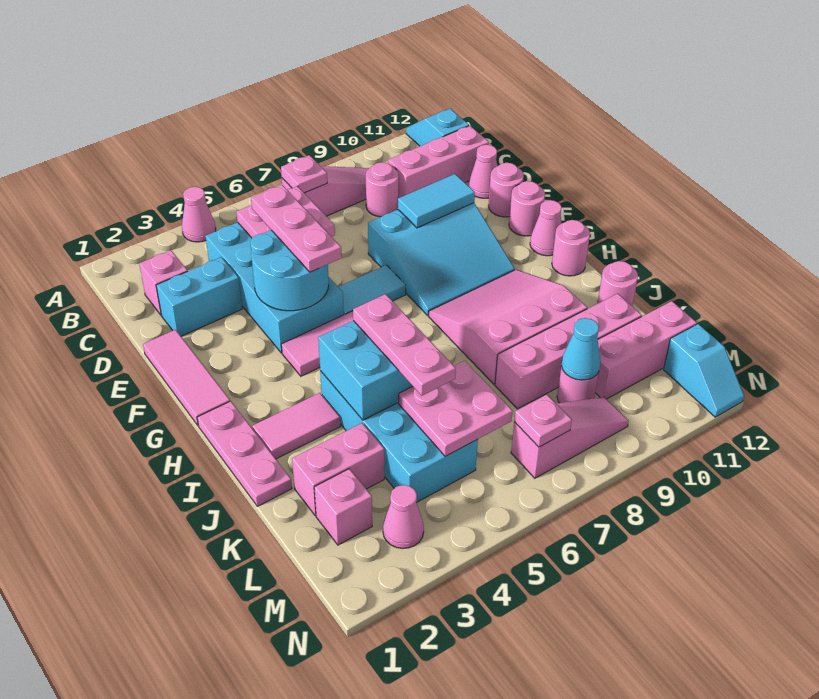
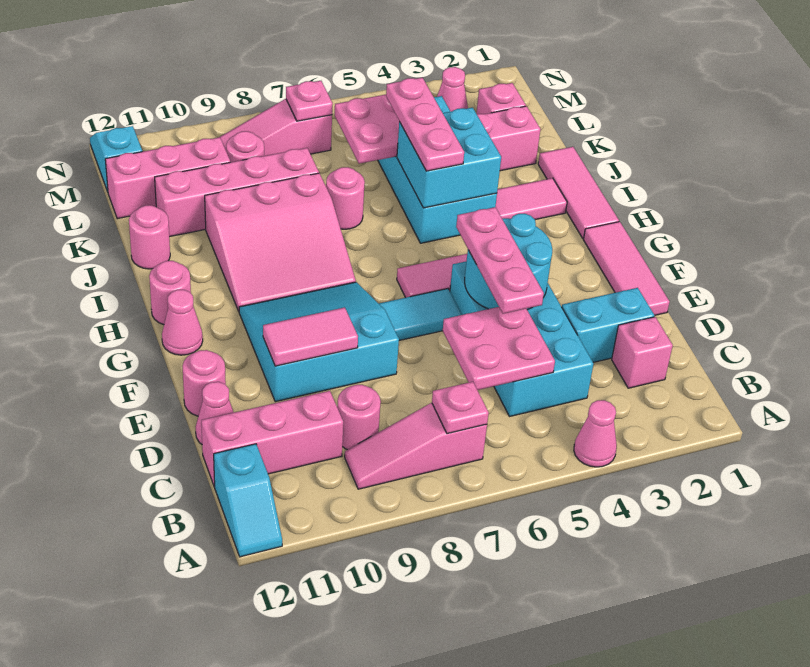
cyan 1x2 tile [398,174,475,228] -> pink 1x2 tile [263,307,358,366]
pink 1x1 round brick [509,181,545,236] -> pink 1x1 round brick moved to [326,167,365,229]
pink 1x3 plate [197,401,292,506] -> pink 1x3 tile [538,147,619,239]
cyan 1x1 cone [561,318,601,380] -> none

